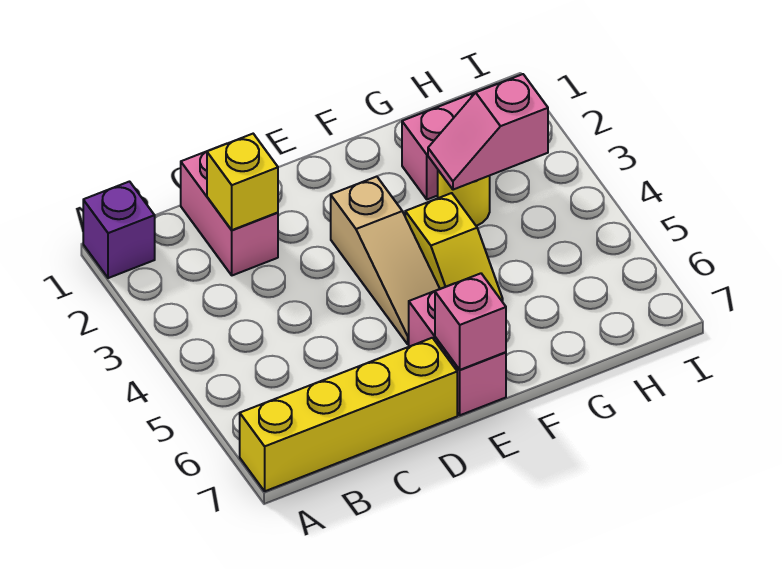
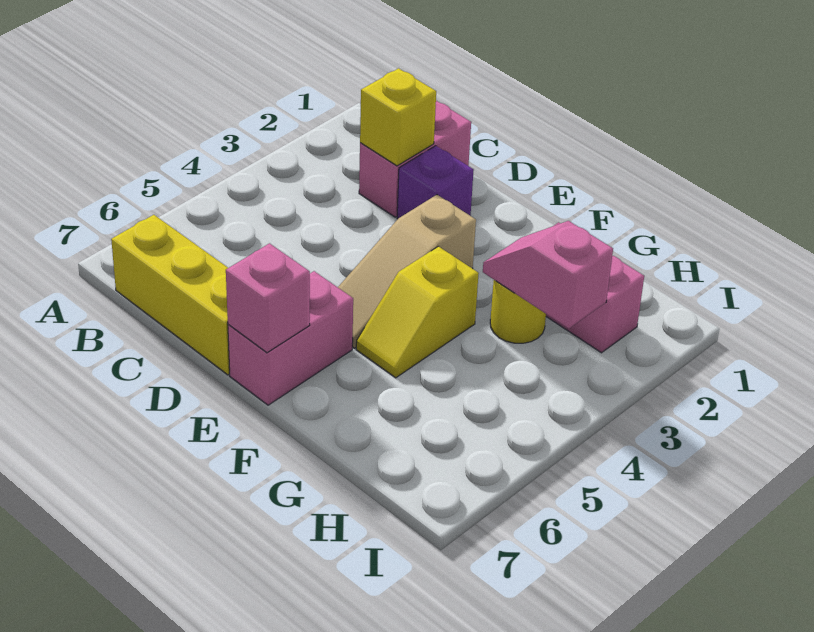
purple 1x1 brick [83,182,155,278] -> purple 1x1 brick moved to [397,146,474,219]
yellow 1x4 brick [240,338,457,491] -> yellow 1x3 brick [111,215,230,375]

